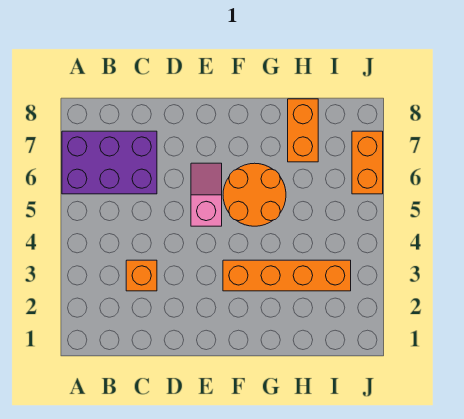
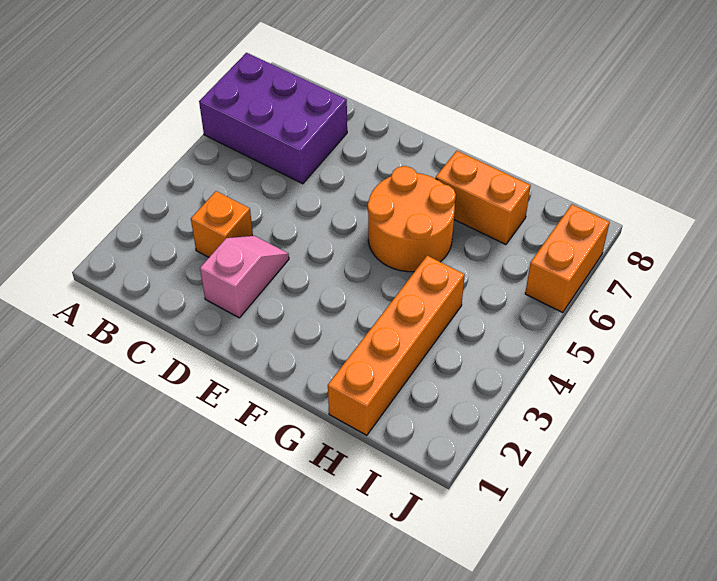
pink 1x2 slope [191,163,222,226] -> pink 1x2 slope moved to [200,236,289,318]
orange 1x4 brick [223,260,351,291] -> orange 1x4 brick turned to [328,256,465,435]
orange 1x2 brick [288,99,318,162] -> orange 1x2 brick turned to [436,151,531,245]

